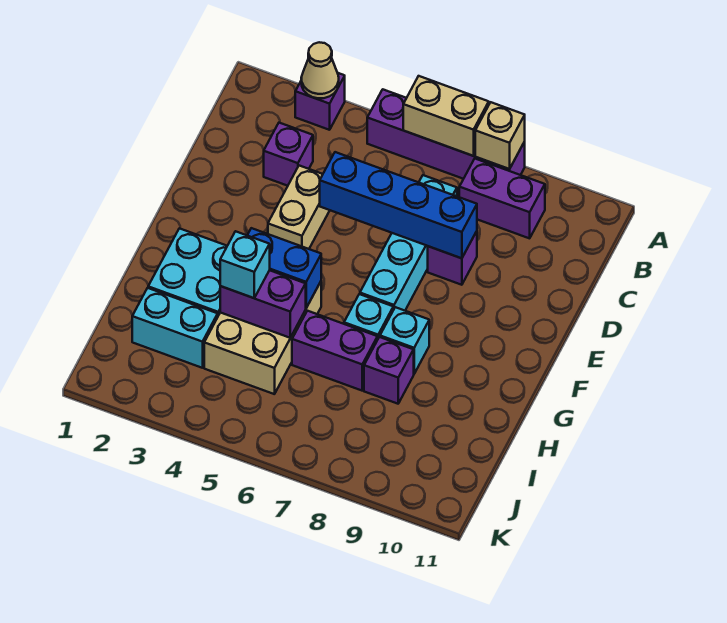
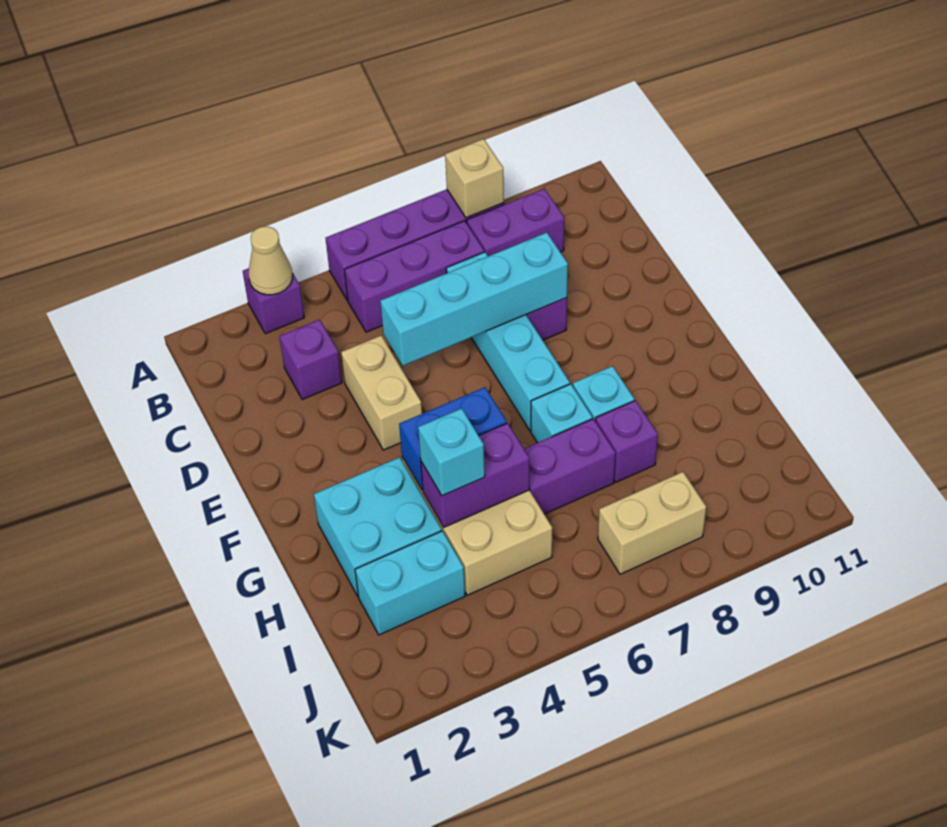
tan 1x2 brick [403,76,489,156] -> tan 1x2 brick moved to [598,472,706,574]
none -> purple 1x3 brick [344,221,484,332]
blue 1x4 brick [320,152,477,258] -> cyan 1x4 brick [380,232,568,366]

